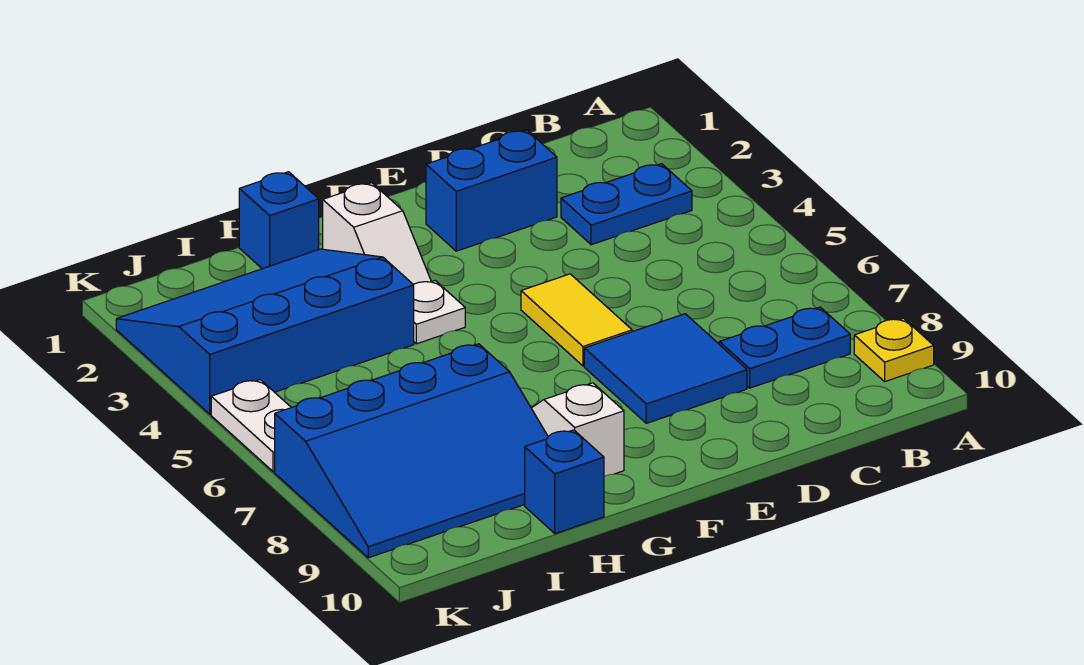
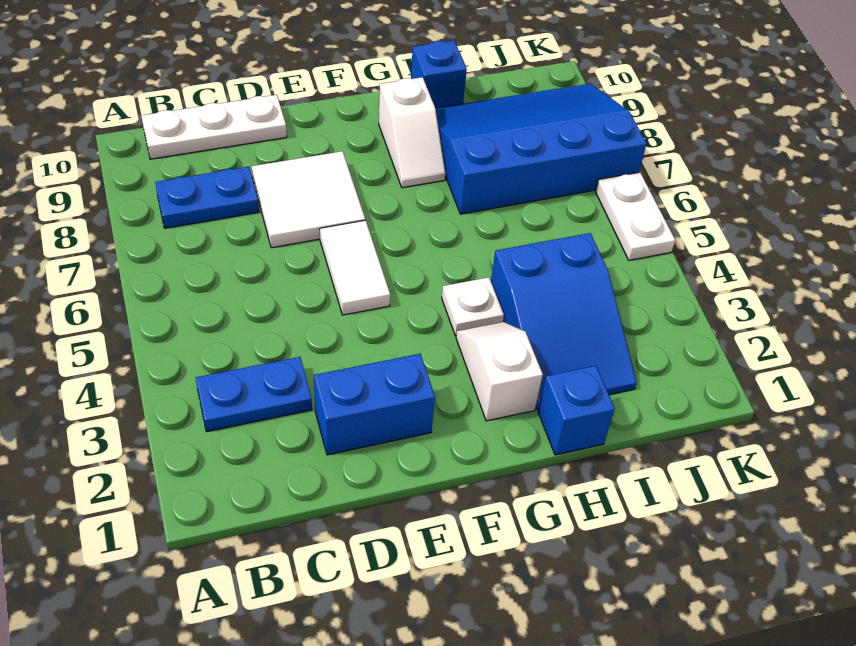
yellow 1x1 plate [854,318,934,381] -> none
none -> white 1x3 plate [142,95,287,159]
blue 2x2 tile [584,314,747,423] -> white 2x2 tile [252,151,365,248]
yellow 1x2 tile [521,274,632,366] -> white 1x2 tile [320,220,390,315]
blue 3x4 slope [116,249,414,414] -> blue 2x3 slope [491,233,637,410]

